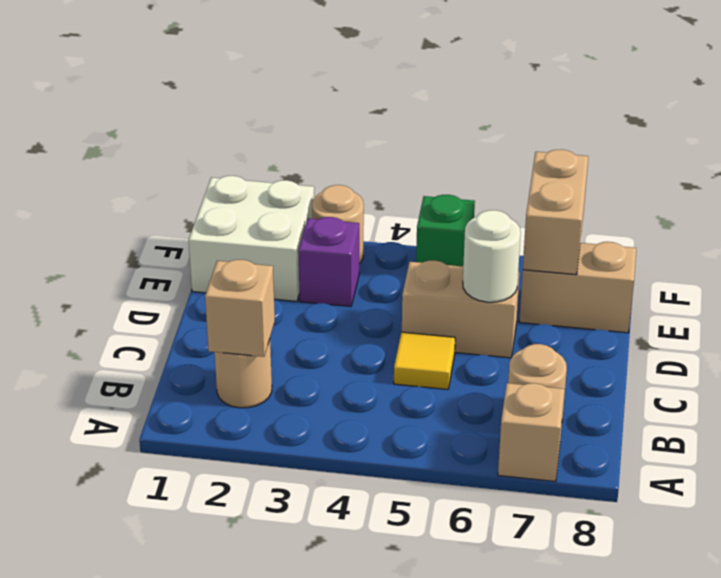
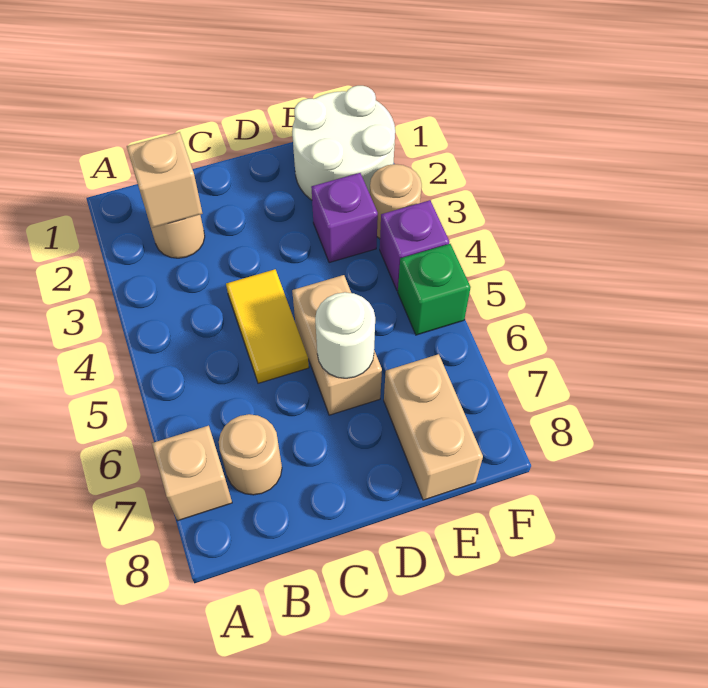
yellow 1x1 tile [394,332,455,389] -> yellow 1x2 tile [226,269,309,383]
white 2x2 brick [189,176,314,301] -> white 2x2 round brick [292,86,395,200]
tan 1x2 brick [523,150,588,275] -> none
none -> purple 1x1 brick [380,200,449,291]

